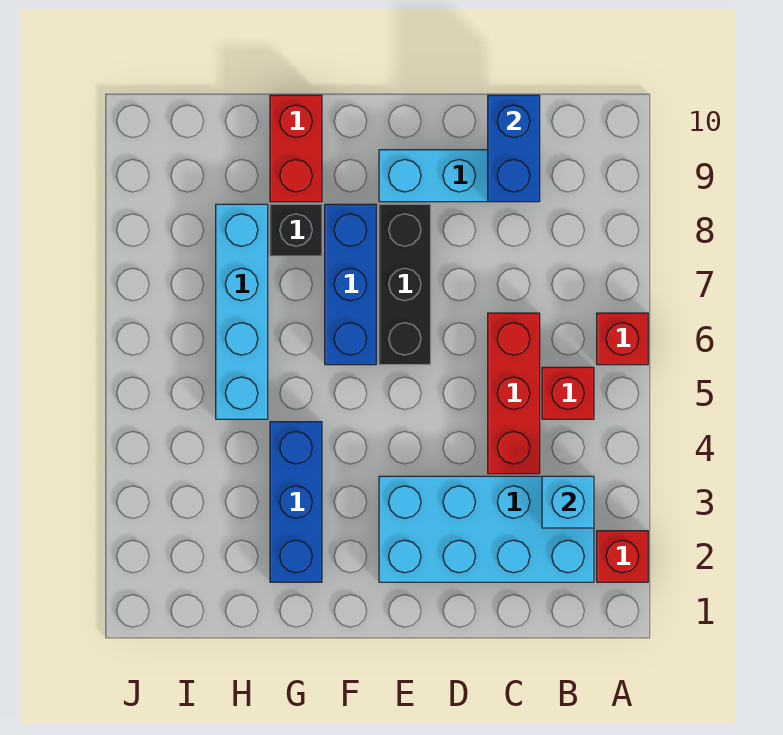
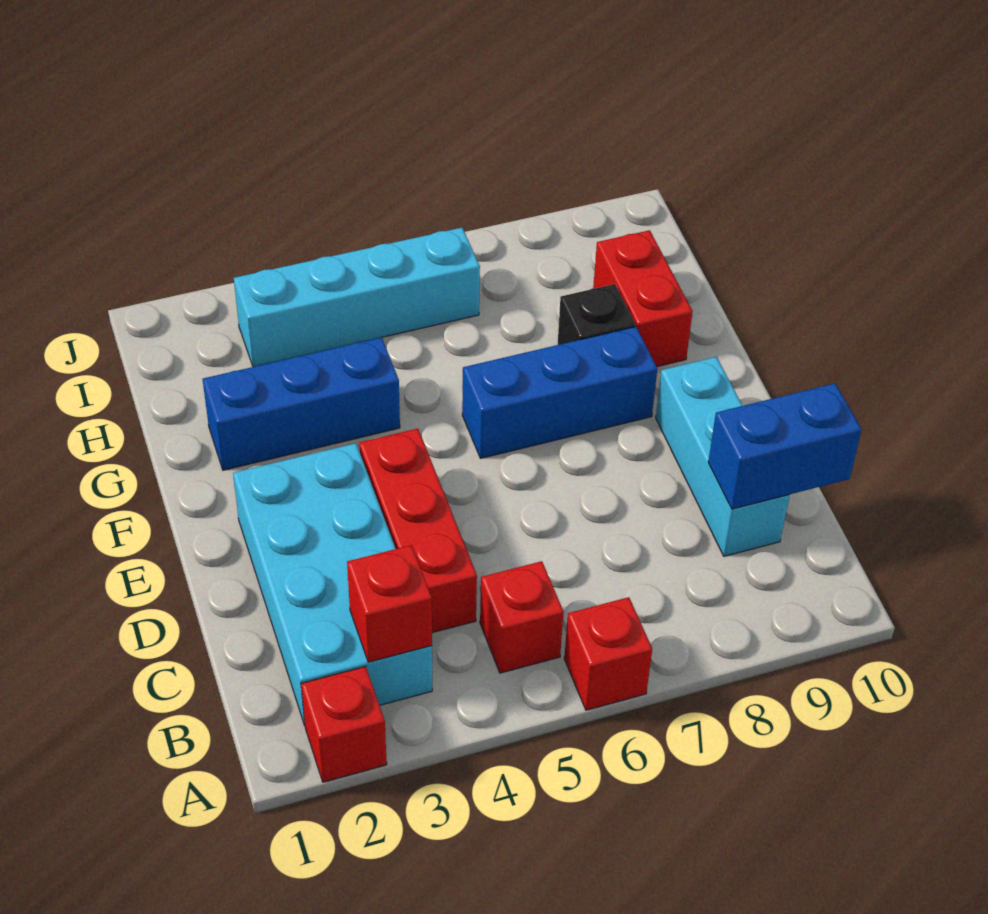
cyan 1x1 brick [542,476,594,528] -> red 1x1 brick [347,545,432,662]
red 1x3 brick [488,313,540,474] -> red 1x3 brick turned to [359,429,477,633]
black 1x3 brick [379,204,431,365] -> none
red 1x2 brick [270,95,322,202] -> red 1x2 brick turned to [593,230,693,367]
cyan 1x4 brick [216,204,268,419] -> cyan 1x4 brick moved to [234,228,480,367]

